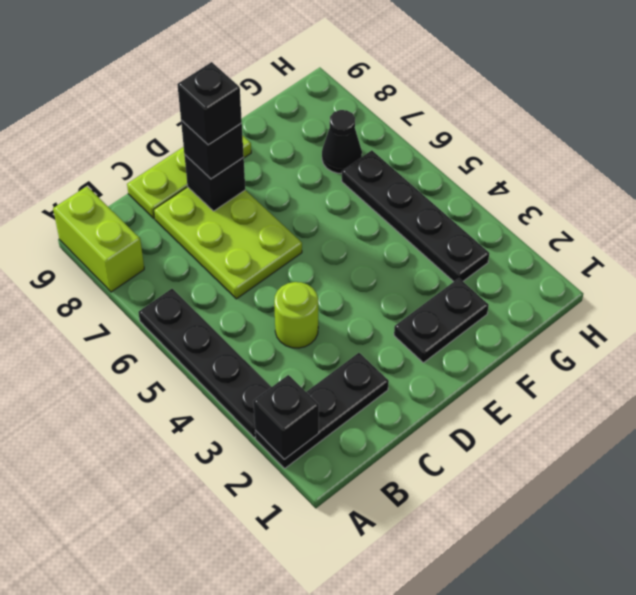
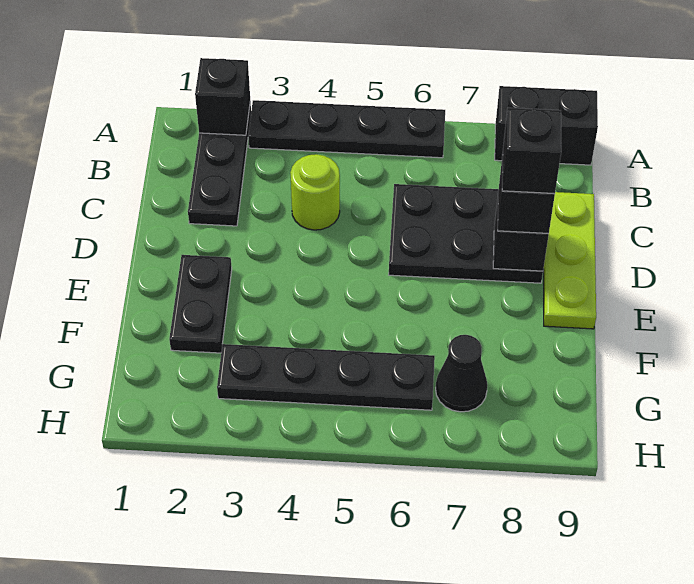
lime 1x2 brick [53,186,144,292] -> black 1x2 brick [495,86,598,165]
lime 2x3 plate [154,187,302,299] -> black 2x3 plate [389,184,543,283]

